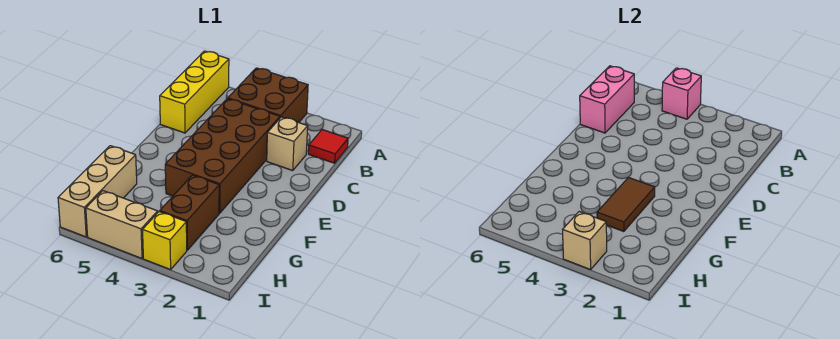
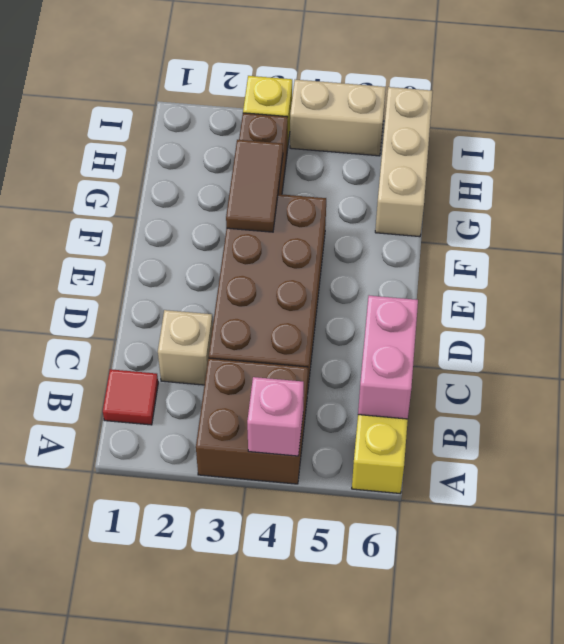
tan 1x1 brick [563,212,607,270] -> none

